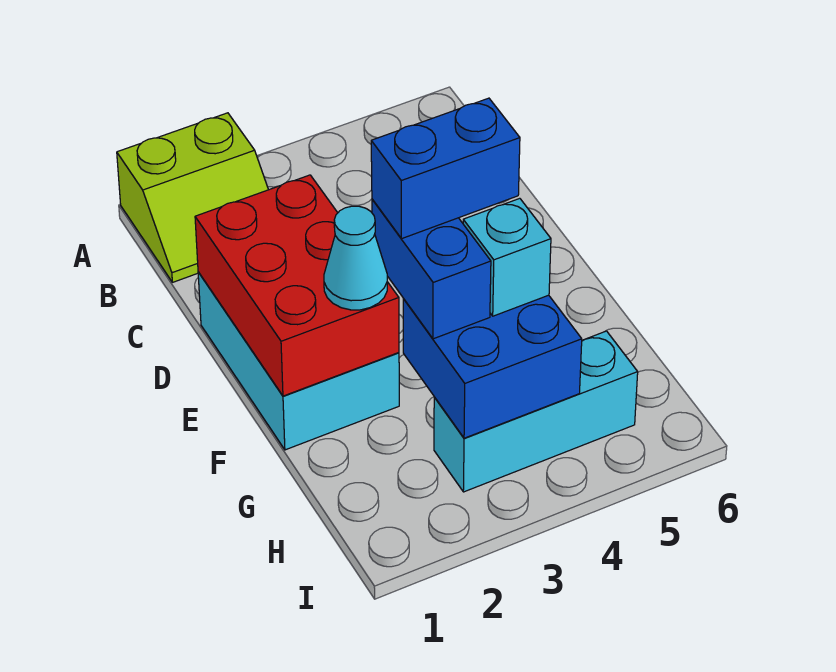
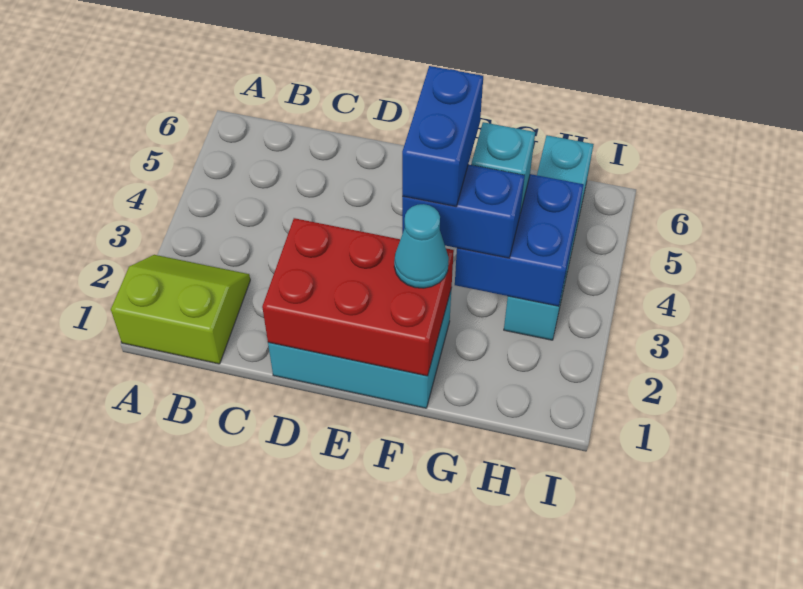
lime 2x2 slope [117,113,268,282] -> lime 2x2 slope turned to [111,255,250,364]
cyan 1x3 brick [434,331,638,492] -> cyan 1x4 brick [504,135,594,340]

